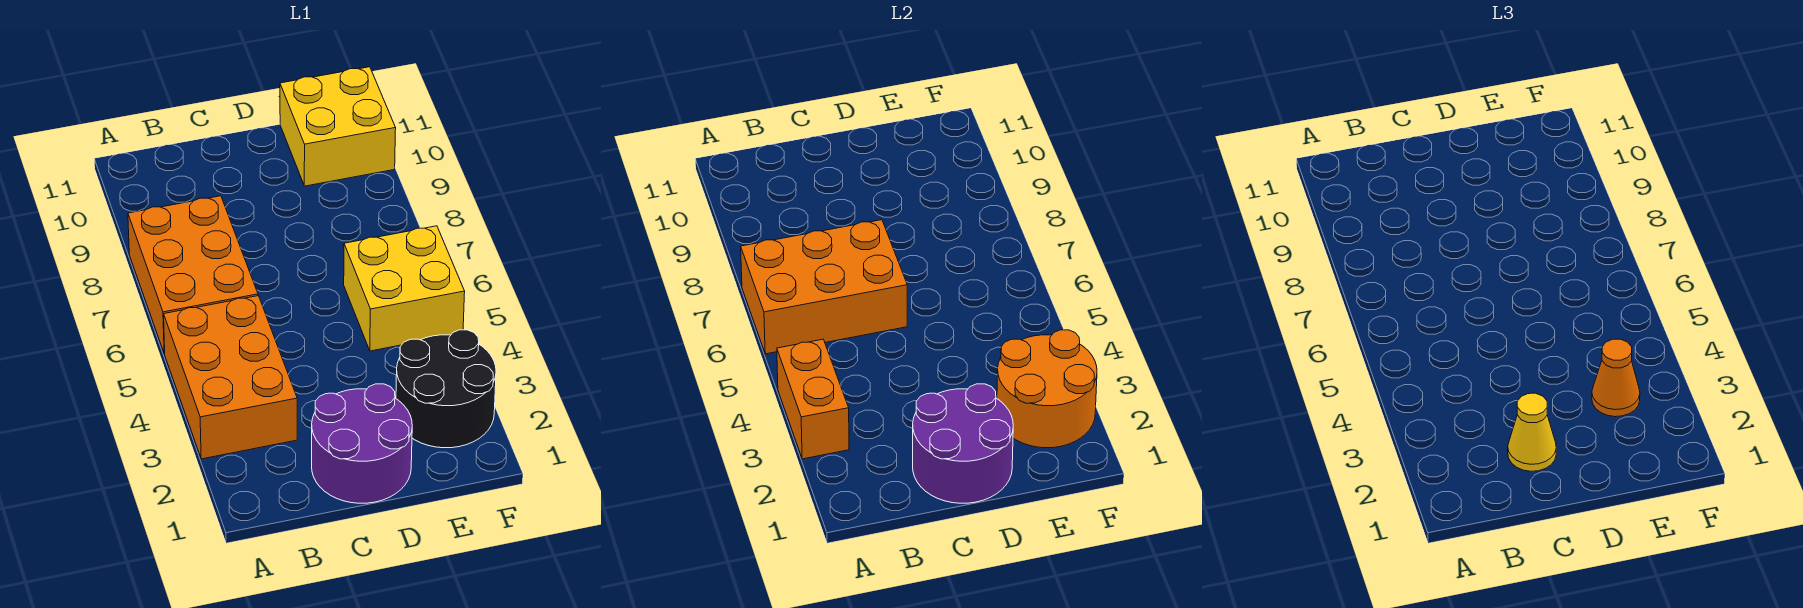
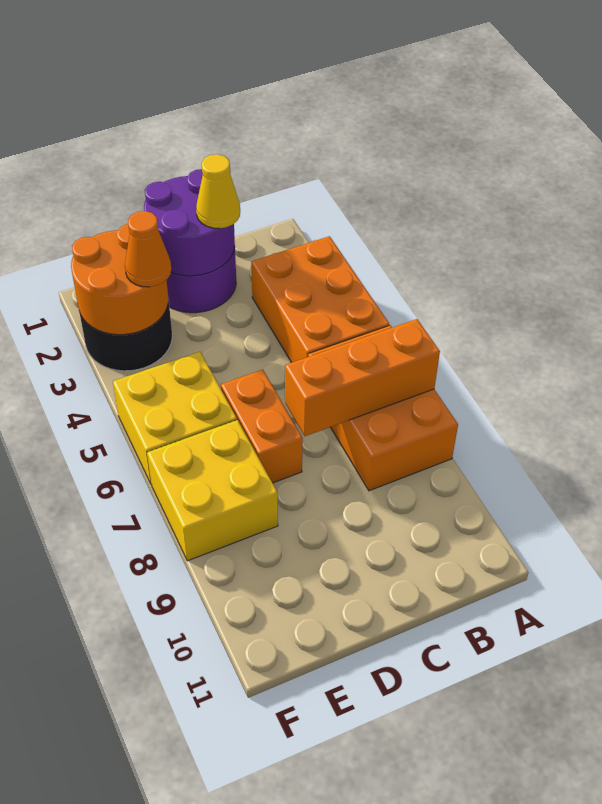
orange 1x2 brick [777,339,849,459] -> orange 1x2 brick moved to [221,370,303,483]
orange 2x3 brick [741,220,907,354] -> orange 1x3 brick [285,319,440,436]
yellow 2x2 brick [280,67,396,186] -> yellow 2x2 brick moved to [147,420,278,561]

